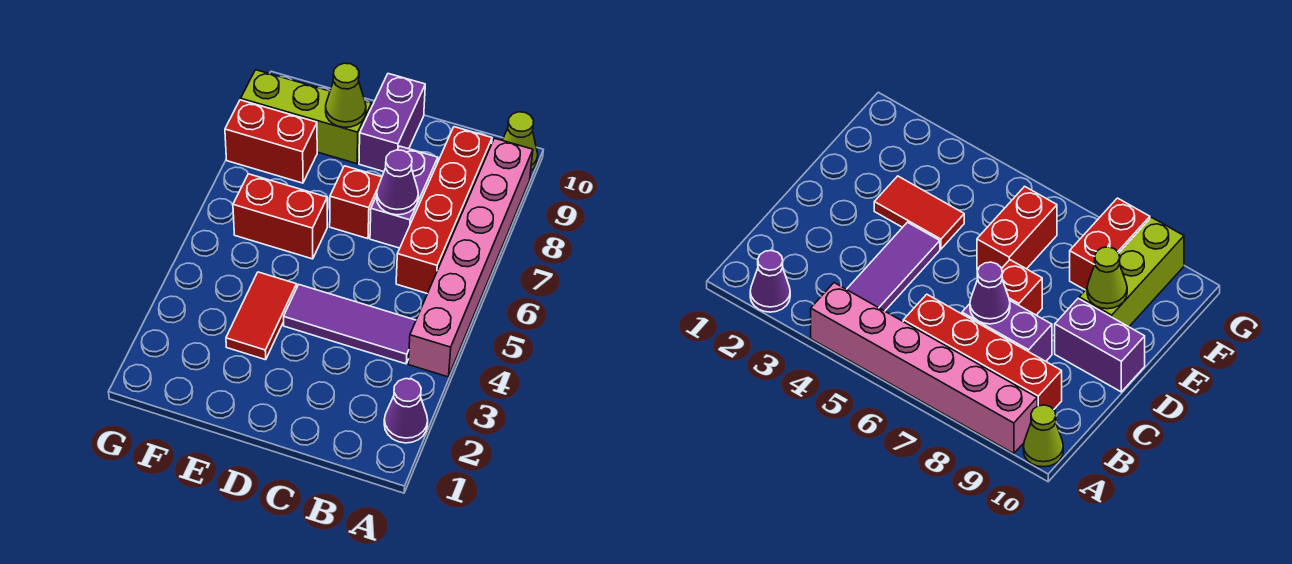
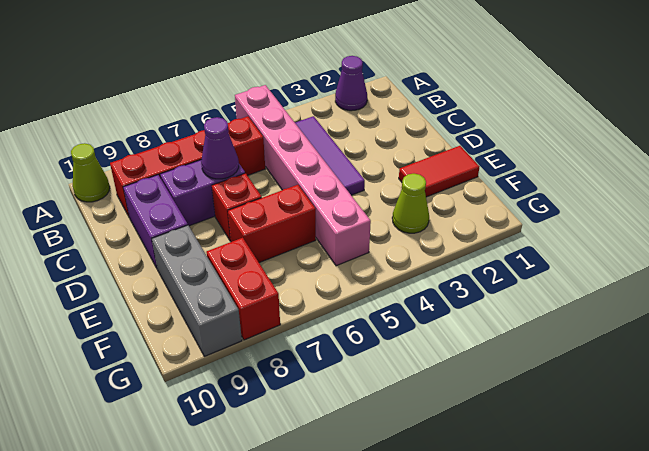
pink 1x6 brick [408,138,533,377] -> pink 1x6 brick turned to [235,85,371,266]
purple 1x2 brick [359,74,425,172] -> purple 1x2 brick turned to [123,175,188,268]
red 1x2 tile [226,272,297,360] -> red 1x2 tile moved to [399,146,479,197]
red 1x2 brick [233,174,327,259] -> red 1x2 brick turned to [228,185,316,263]
lime 1x3 brick [241,70,372,164] -> grey 1x3 brick [152,225,242,356]
lime 1x1 cone [326,63,366,127] -> lime 1x1 cone moved to [392,174,429,233]

